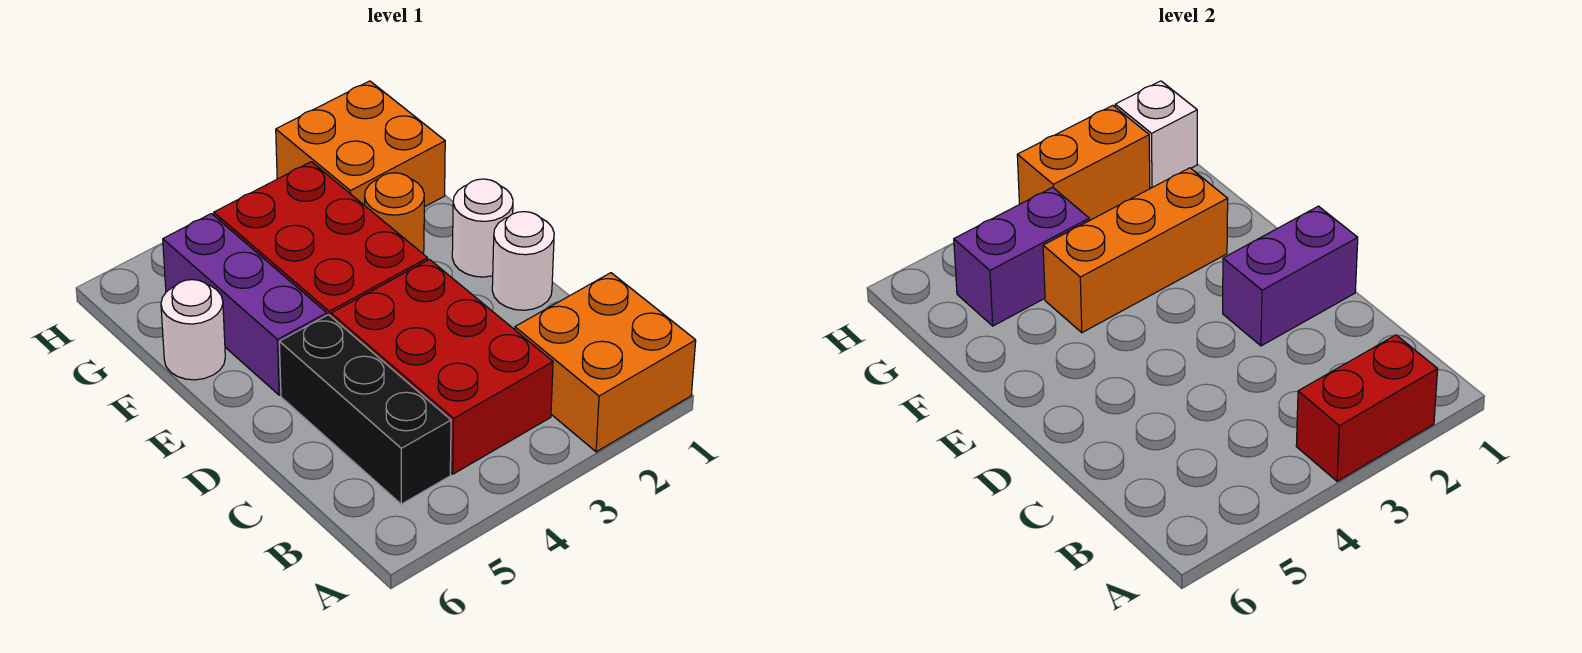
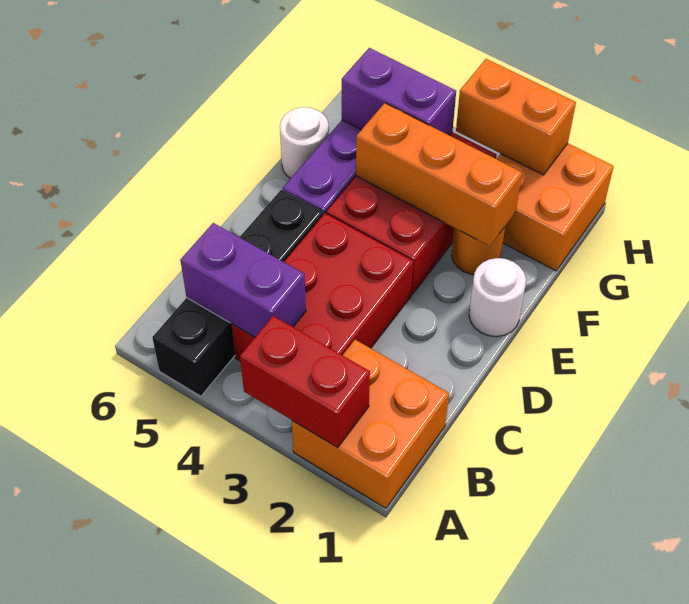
black 1x3 brick [279,315,451,504] -> black 1x4 brick [152,190,323,396]
white 1x1 round brick [492,212,554,310] -> none
purple 1x2 brick [1223,206,1358,346] -> purple 1x2 brick moved to [180,223,306,337]
white 1x1 brick [1115,81,1197,188] -> none

